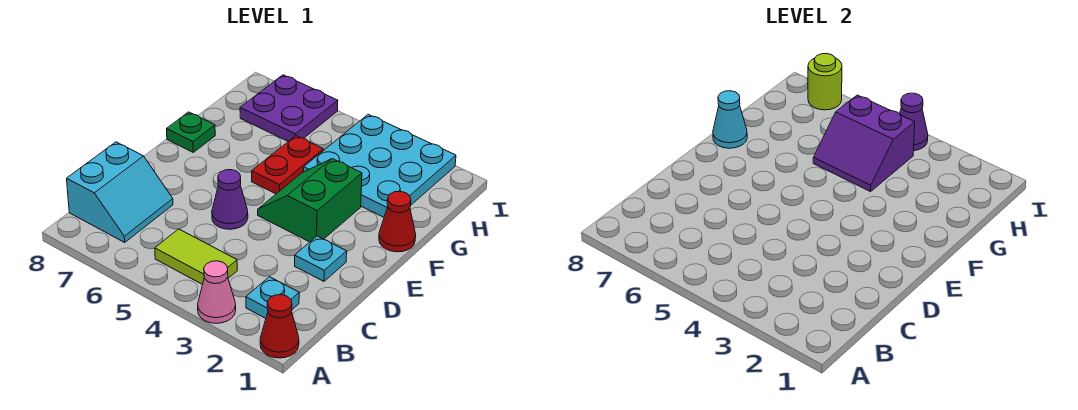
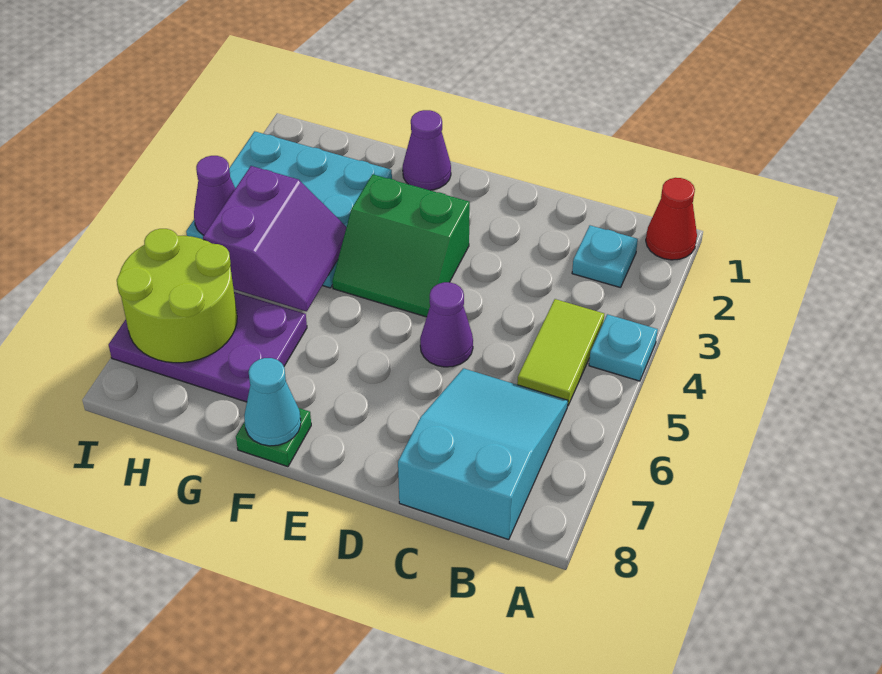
pink 1x1 cone [198,261,236,323] -> none
cyan 2x2 slope [67,142,173,242] -> cyan 2x3 slope [398,368,568,540]
cyan 1x1 plate [295,236,347,281] -> cyan 1x1 plate moved to [589,314,658,381]
red 1x1 cone [379,191,416,252] -> purple 1x1 cone [403,110,451,190]
red 1x2 plate [252,136,323,194] -> none
purple 2x2 plate [240,75,338,141] -> purple 2x3 plate [109,292,307,402]
lime 1x1 round brick [808,54,842,110] -> lime 2x2 round brick [117,229,237,363]

